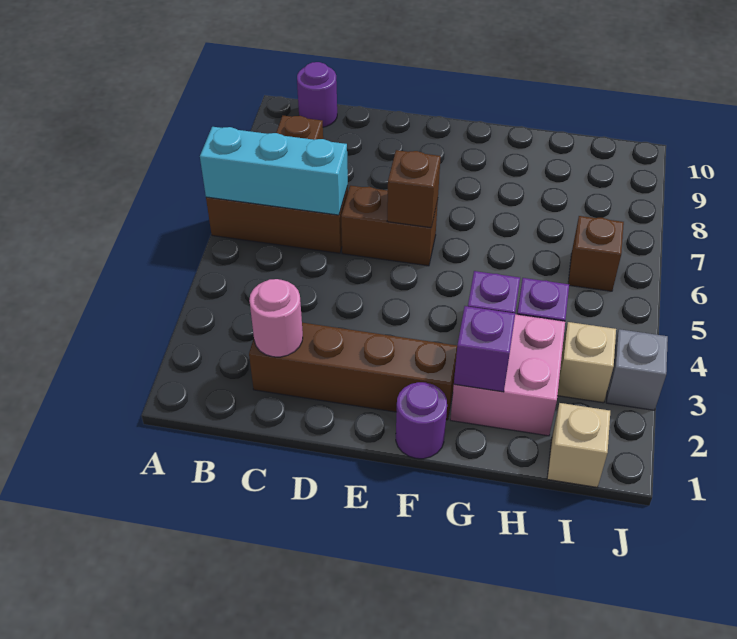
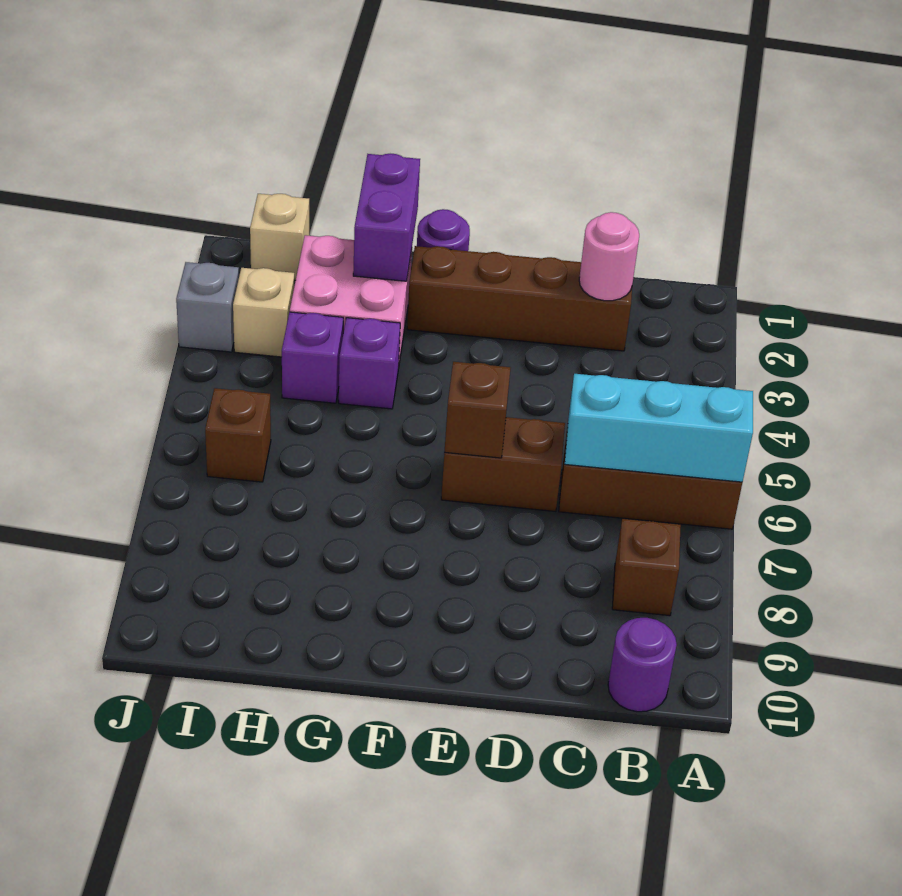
purple 1x1 brick [454,306,515,392] -> purple 1x2 brick [353,154,420,281]

